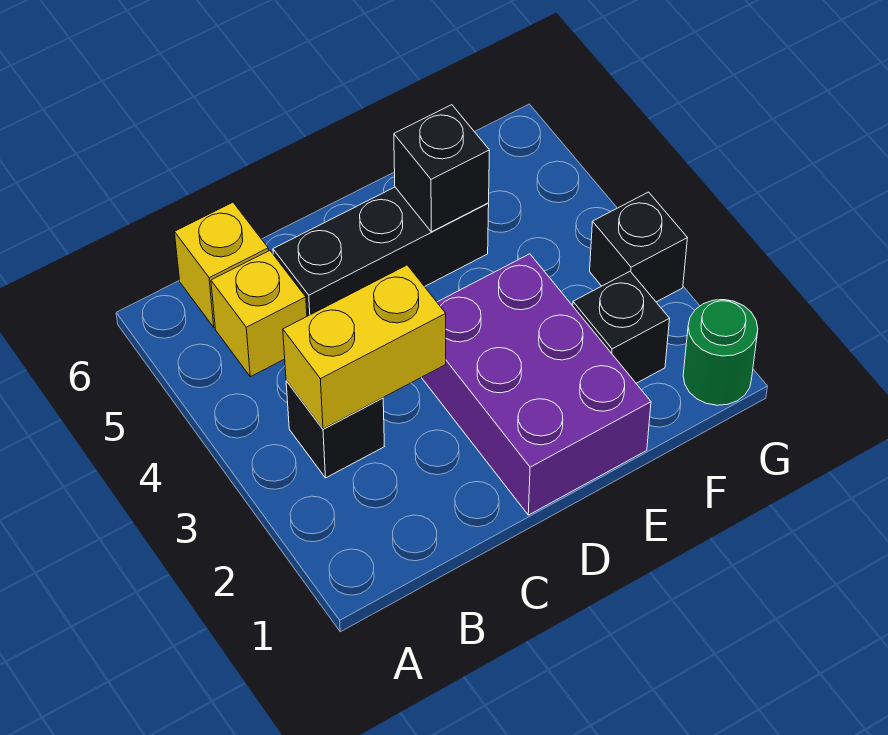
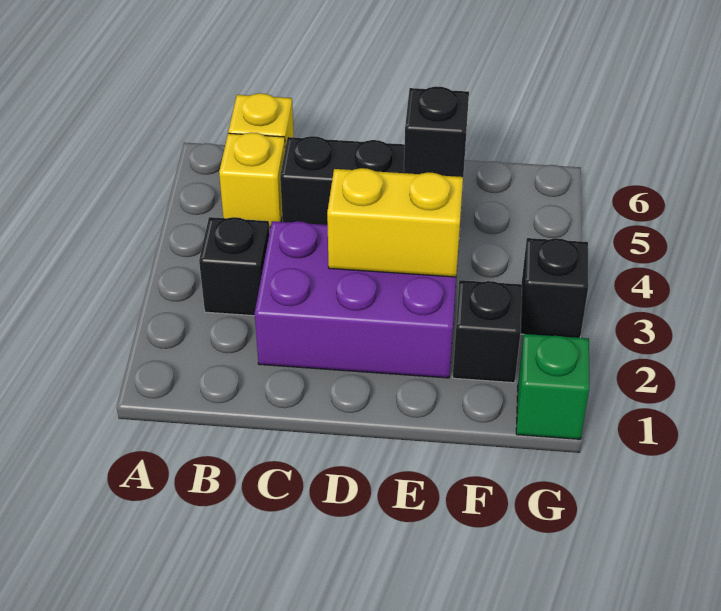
yellow 1x2 brick [283,265,446,429] -> yellow 1x2 brick moved to [327,168,463,277]
purple 2x3 brick [421,254,651,515] -> purple 2x3 brick turned to [255,221,457,378]
green 1x1 round brick [683,300,758,405] -> green 1x1 brick [516,334,589,439]

